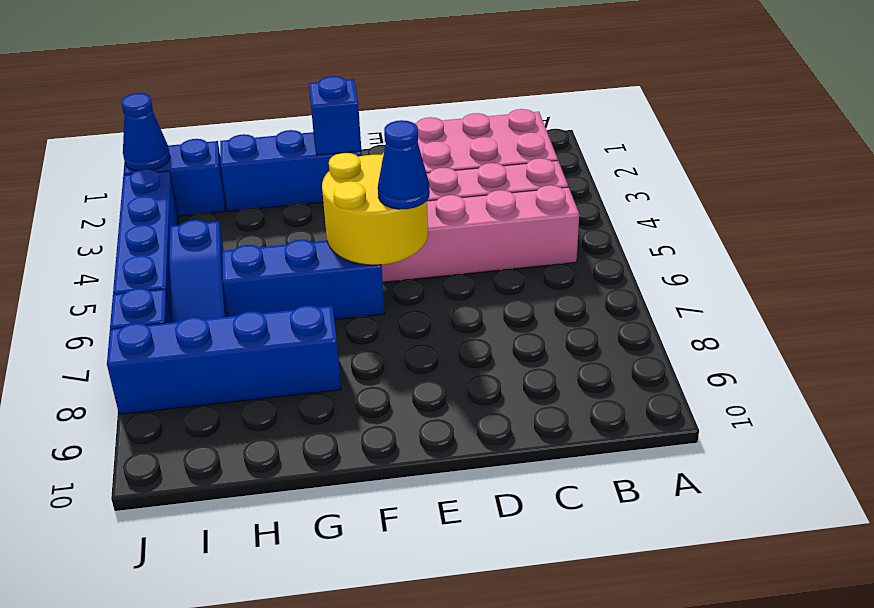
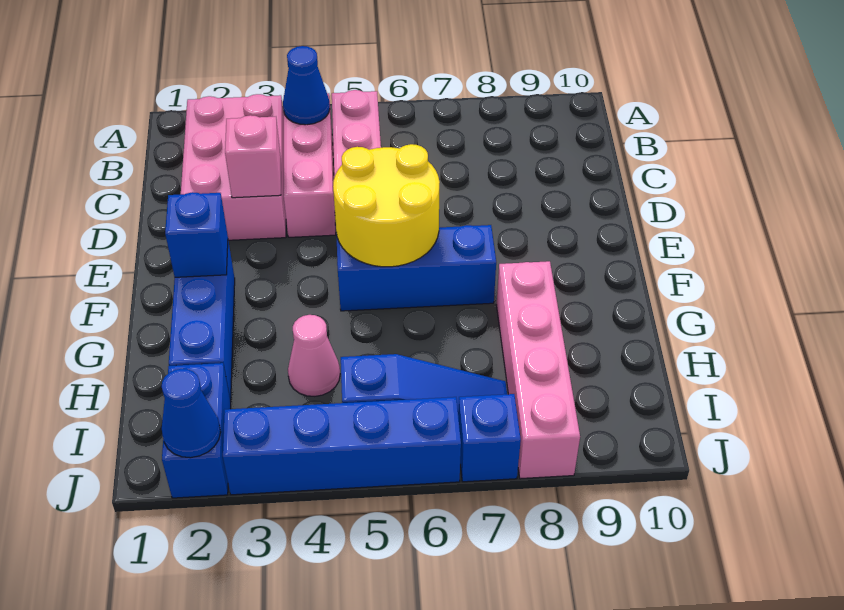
none -> pink 1x1 brick [225,115,281,198]
blue 1x1 cone [378,120,430,209] -> blue 1x1 cone moved to [283,46,330,125]
blue 1x3 brick [222,240,385,320] -> blue 1x3 brick turned to [336,225,496,311]
blue 1x4 brick [107,305,341,414] -> pink 1x4 brick [497,261,580,479]
none -> pink 1x1 cone [288,315,340,396]

